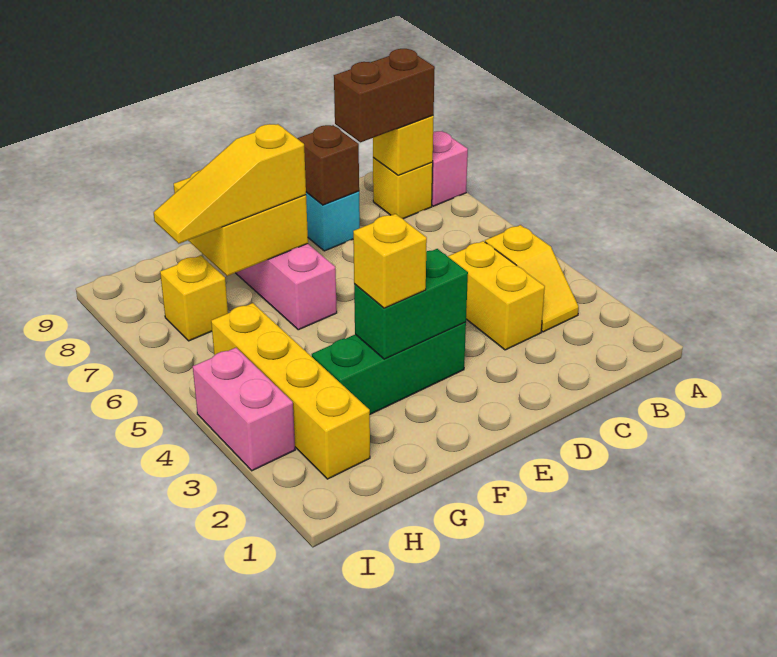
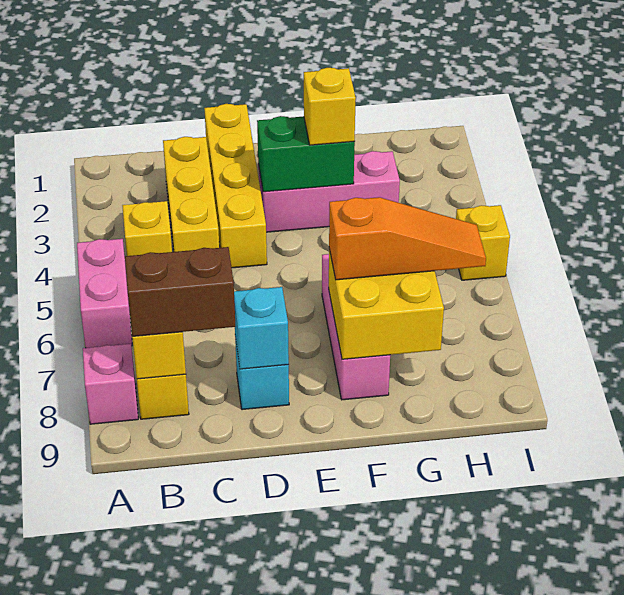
yellow 1x2 brick [448,241,545,350] -> yellow 1x3 brick [163,137,219,252]
brown 1x1 brick [297,125,359,205] -> cyan 1x1 brick [234,287,289,369]
green 1x3 brick [312,322,466,414] -> pink 1x3 brick [258,151,400,232]
yellow 1x3 slope [154,124,306,244] -> orange 1x3 slope [329,197,486,280]
yellow 1x4 brick [211,303,370,479] -> yellow 1x4 brick moved to [204,104,267,268]
yellow 1x1 brick [160,255,228,341] -> yellow 1x1 brick moved to [456,205,510,280]
pink 1x2 brick [193,348,295,471] -> pink 1x2 brick moved to [77,239,132,348]

